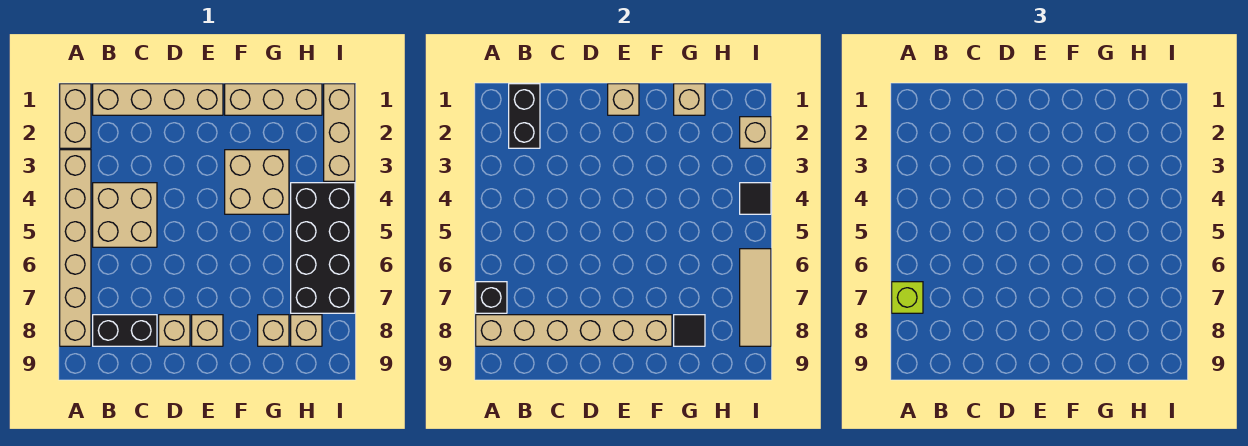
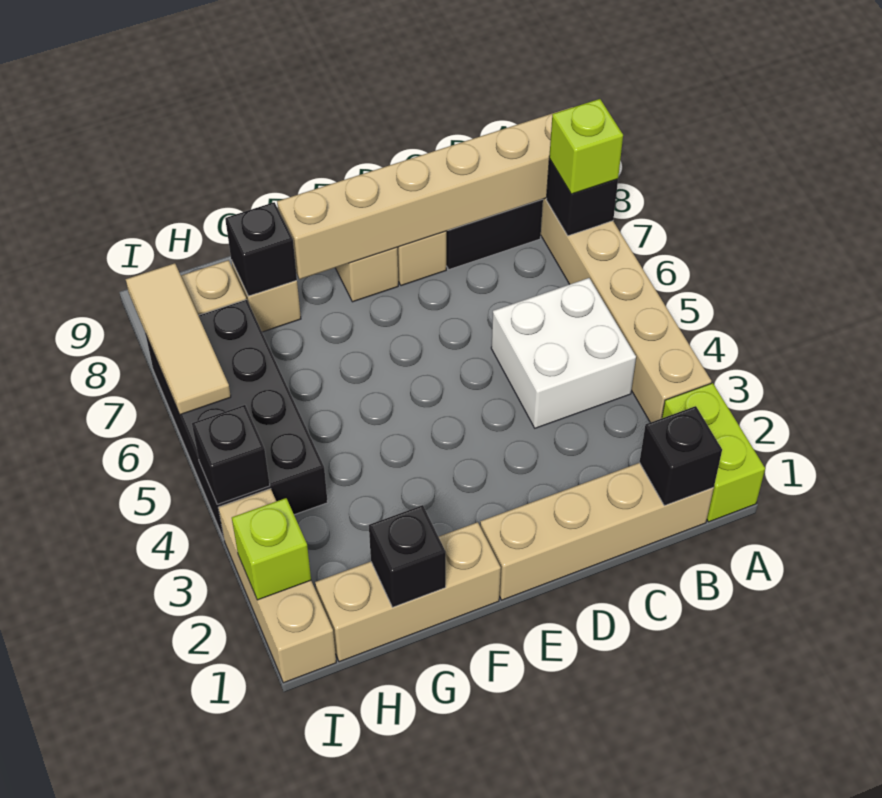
tan 1x2 brick [60,84,91,148] -> lime 1x2 brick [662,383,765,522]
black 1x2 brick [509,84,540,148] -> black 1x1 brick [639,406,722,506]
tan 2x2 brick [93,183,157,247] -> white 2x2 brick [491,278,636,428]
tan 1x1 brick [608,84,639,115] -> none
tan 2x2 brick [225,150,289,214] -> none
tan 1x1 brick [674,84,705,115] -> black 1x1 brick [369,505,446,607]
black 1x1 tile [674,315,705,346] -> black 1x1 brick [225,202,297,296]
tan 1x1 brick [740,117,771,148] -> lime 1x1 brick [232,498,311,600]
black 1x1 tile [740,183,771,214] -> black 1x1 brick [192,405,270,504]

